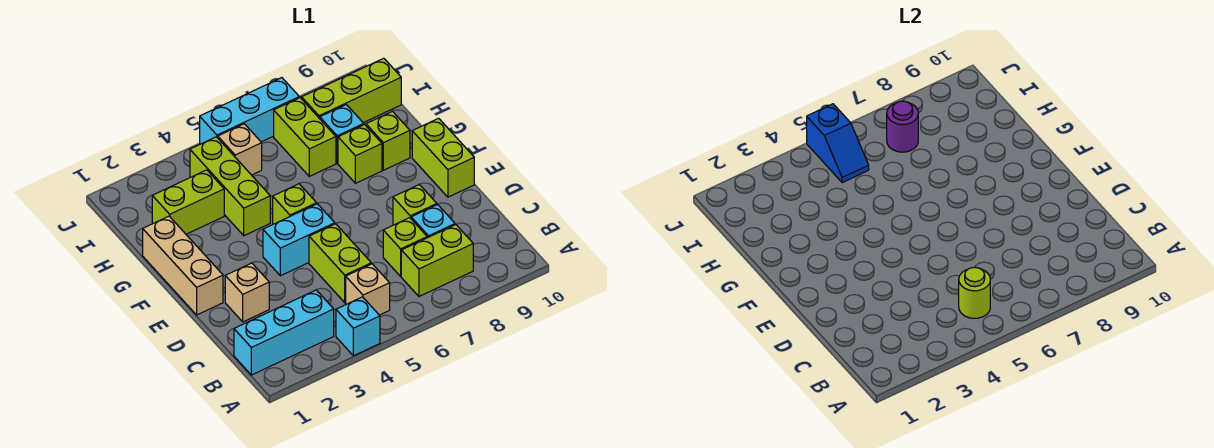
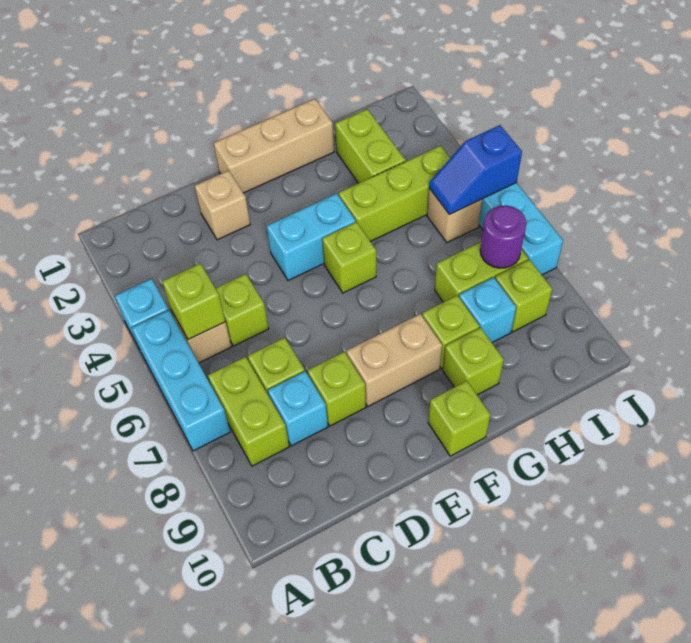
cyan 1x3 brick [234,290,334,375] -> cyan 1x3 brick moved to [132,310,230,451]
lime 1x1 round brick [959,267,990,318] -> lime 1x1 brick [162,264,225,340]
lime 1x2 brick [309,224,371,303] -> lime 1x1 brick [215,274,269,346]
cyan 1x2 brick [263,204,335,276] -> cyan 1x2 brick turned to [267,193,356,281]
none -> tan 1x2 brick [346,314,442,406]
lime 1x2 brick [412,118,474,197] -> lime 1x1 brick [428,381,490,456]
lime 1x3 brick [302,58,401,123] -> lime 1x1 brick [495,259,552,332]

